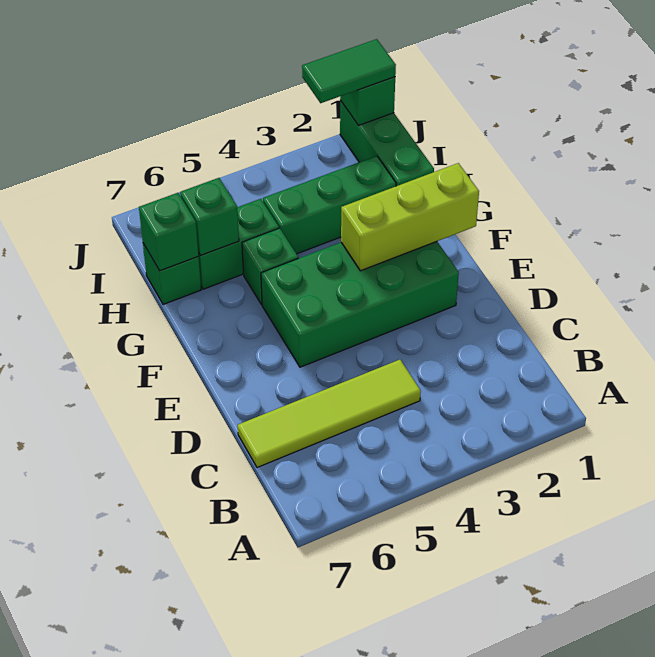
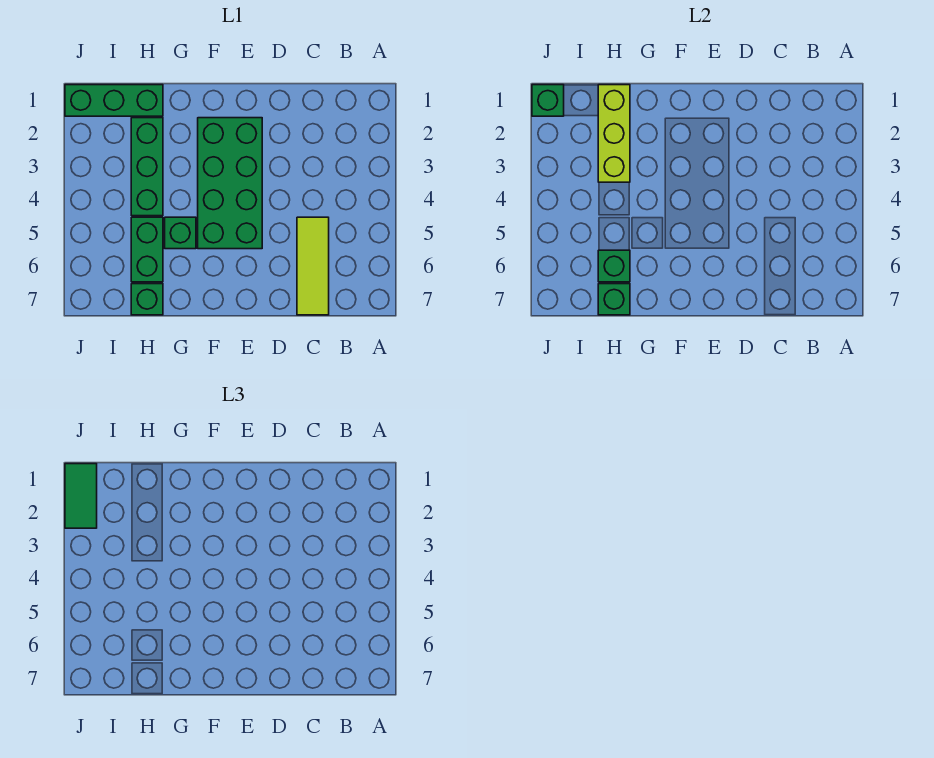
lime 1x4 tile [238,360,421,468] -> lime 1x3 tile [297,217,329,315]
lime 1x3 brick [341,163,479,271] -> lime 1x3 brick moved to [598,85,630,182]

